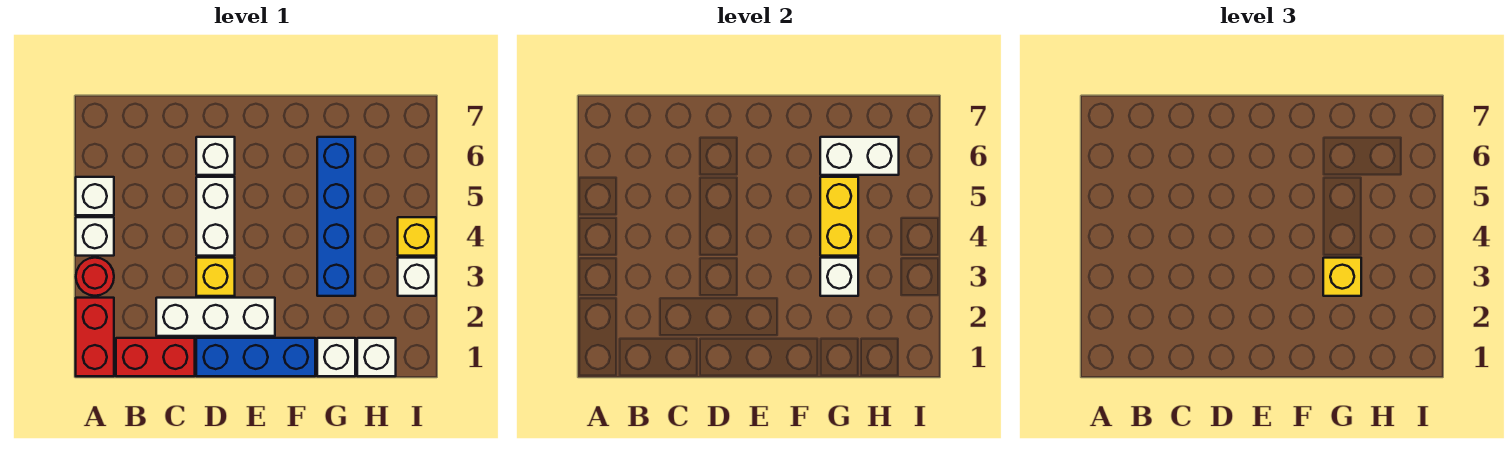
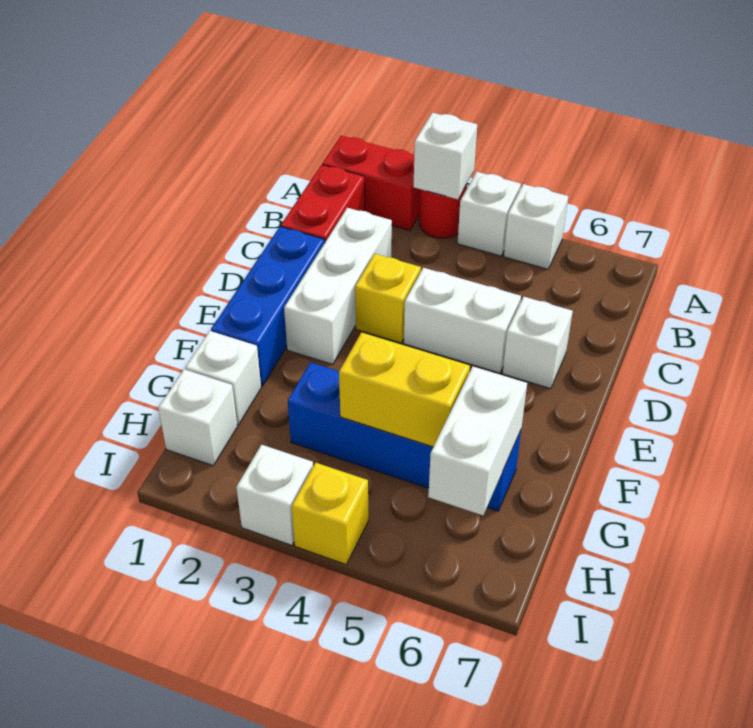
white 1x1 brick [820,258,858,296] -> white 1x1 brick moved to [414,113,477,199]
yellow 1x1 brick [1323,258,1361,296] -> none

